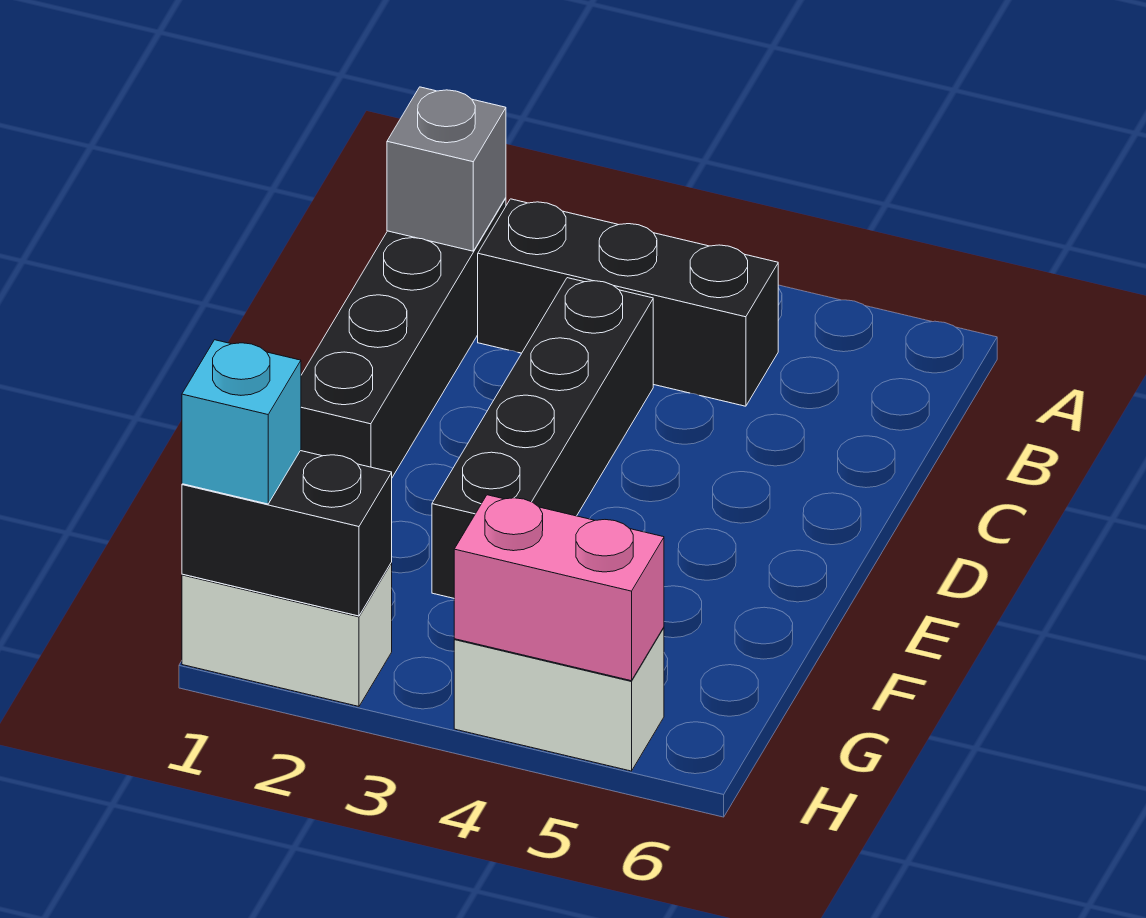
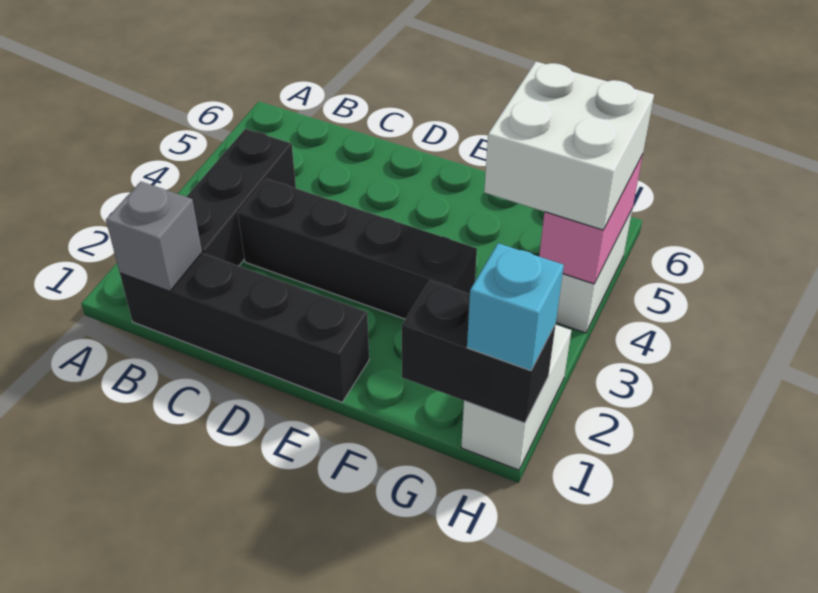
none -> white 2x2 brick [484,62,654,230]
black 1x2 brick [182,451,392,616] -> black 1x2 brick turned to [402,281,556,423]

